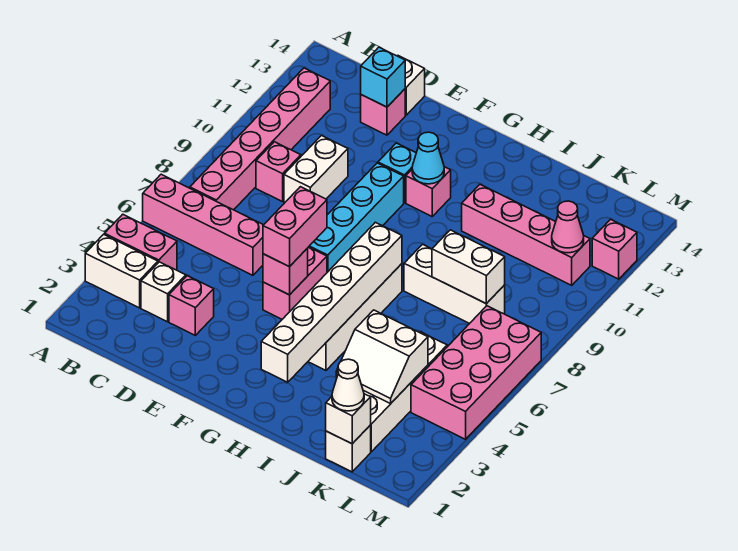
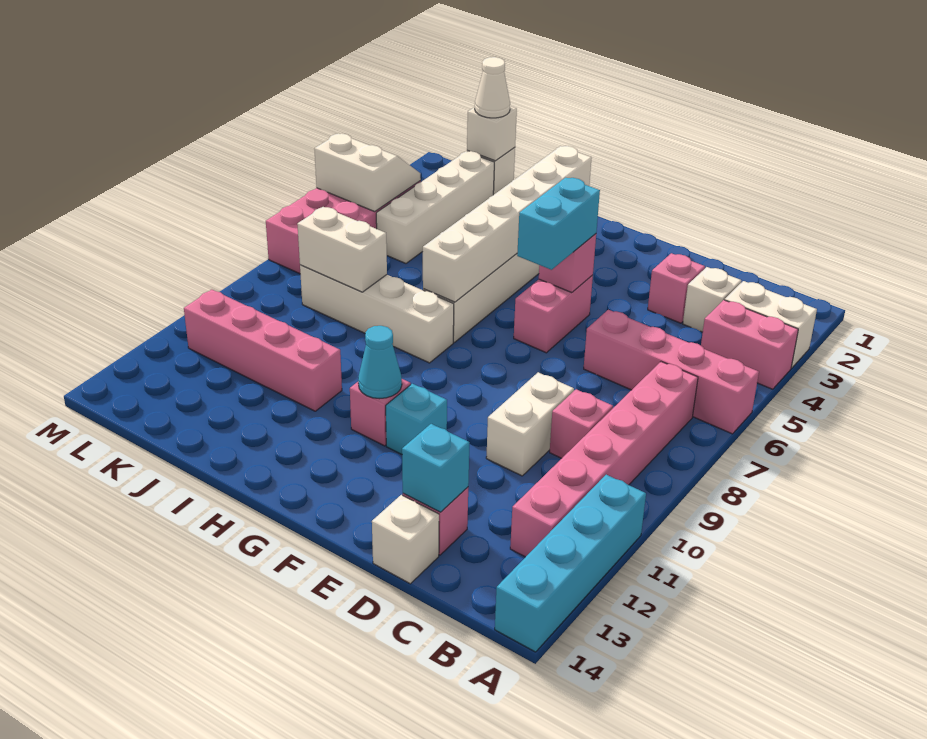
pink 1x2 brick [263,187,327,267] -> cyan 1x2 brick [517,177,600,270]
cyan 1x4 brick [309,163,404,272] -> cyan 1x4 brick moved to [495,475,646,652]
white 1x3 brick [404,244,505,324] -> white 1x4 brick [300,265,454,363]
white 2x2 slope [336,310,428,404] -> white 2x2 slope moved to [314,133,421,212]
pink 1x1 cone [552,201,584,253] -> none
pink 1x1 brick [592,219,637,279] -> none

